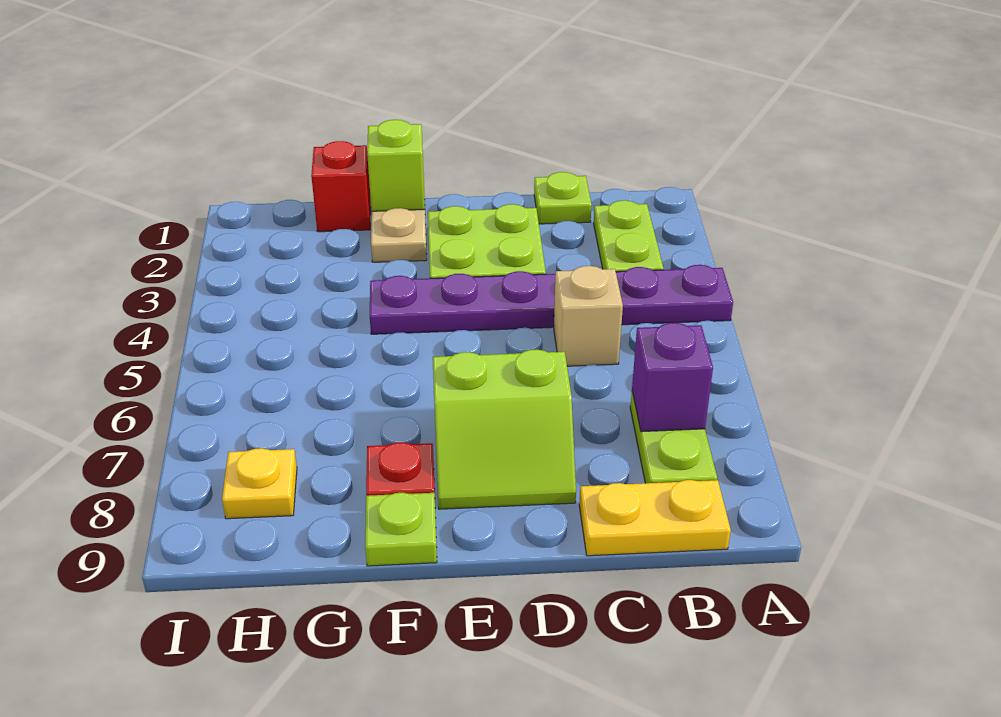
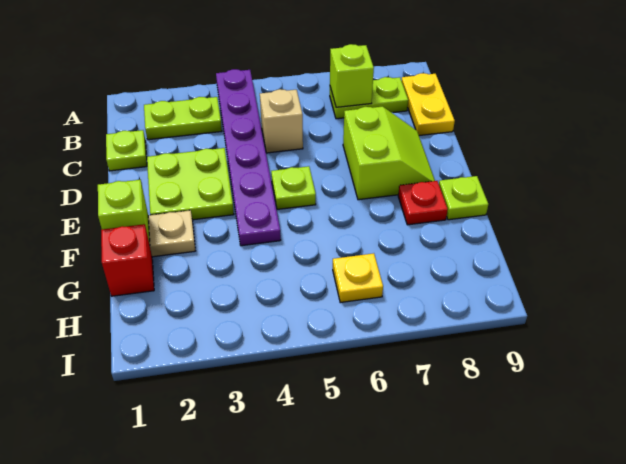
purple 1x1 brick [632,323,713,432] -> lime 1x1 brick [330,44,374,107]
none -> lime 1x1 plate [271,166,316,209]
yellow 1x1 plate [222,448,297,519] -> yellow 1x1 plate moved to [333,253,383,303]

